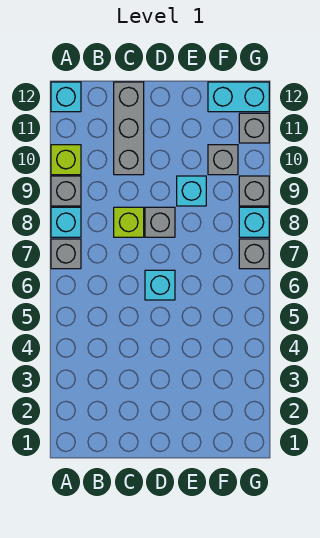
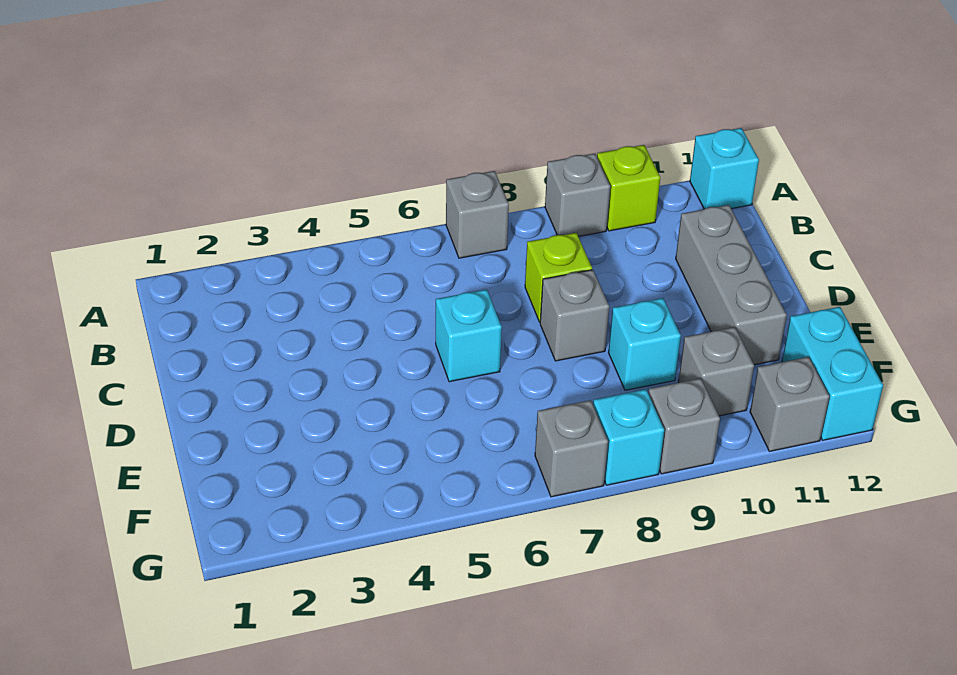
cyan 1x1 brick [51,207,81,237] -> none
grey 1x3 brick [114,82,144,175] -> grey 1x3 brick turned to [676,205,787,365]

